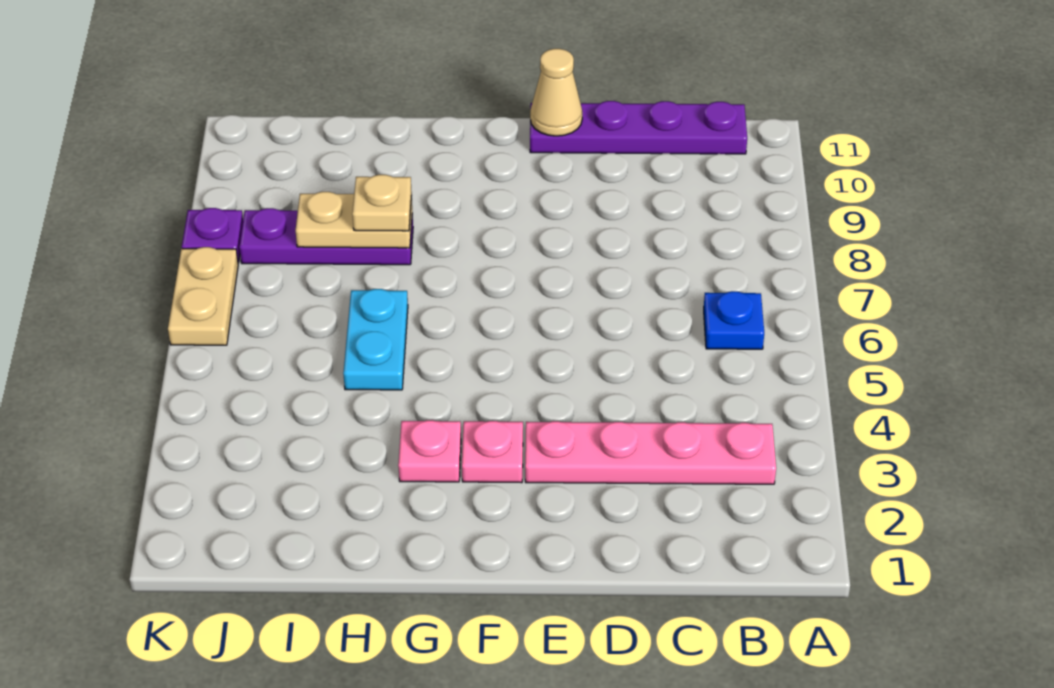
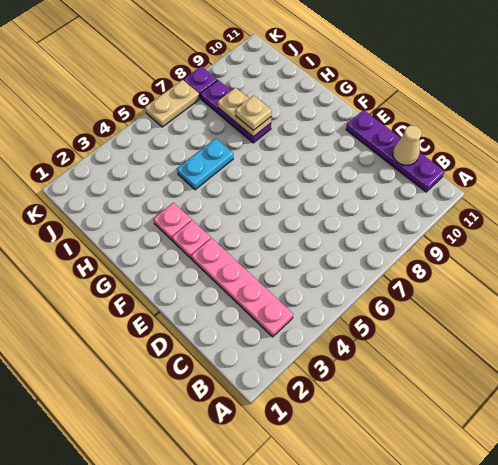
blue 1x1 plate [704,291,764,349] -> none
tan 1x1 cone [530,49,582,136] -> tan 1x1 cone moved to [393,125,422,165]

